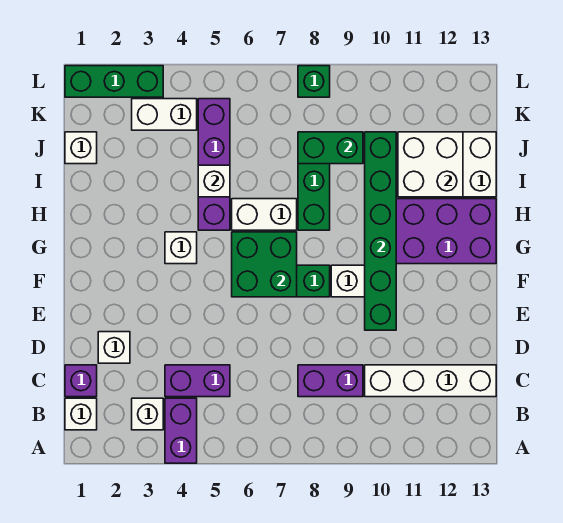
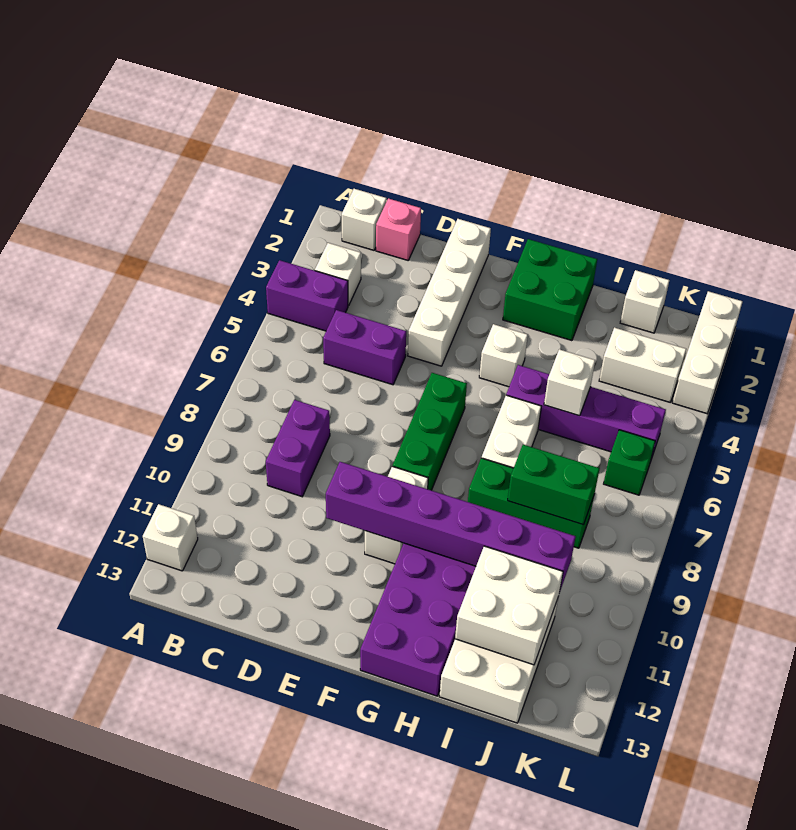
purple 1x1 brick [65,365,97,397] -> pink 1x1 brick [376,199,421,260]
purple 1x2 brick [165,365,230,397] -> purple 1x2 brick turned to [323,310,406,385]
white 1x4 brick [365,365,496,397] -> white 1x4 brick moved to [408,219,491,366]
white 1x1 brick [98,332,130,363] -> white 1x1 brick moved to [143,504,198,571]
green 1x6 brick [365,132,396,330] -> purple 1x6 brick [326,462,576,593]
green 2x2 brick [232,232,297,297] -> green 2x2 brick moved to [503,239,597,341]
green 1x2 brick [298,132,363,164] -> green 1x2 brick turned to [508,445,600,525]
white 1x2 brick [132,99,197,130] -> white 1x2 brick turned to [599,328,686,402]
green 1x3 brick [65,66,163,97] -> white 1x3 brick [672,291,743,414]
green 1x1 brick [298,66,330,97] -> green 1x1 brick moved to [604,430,655,495]

